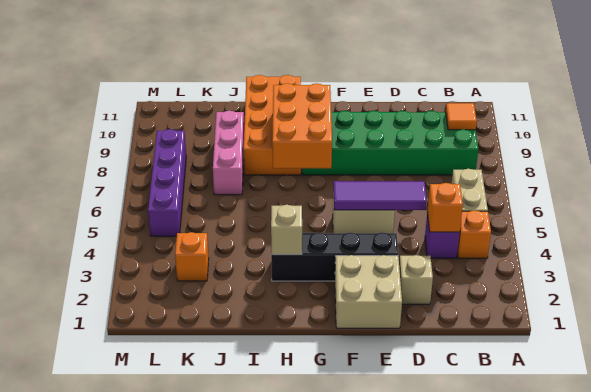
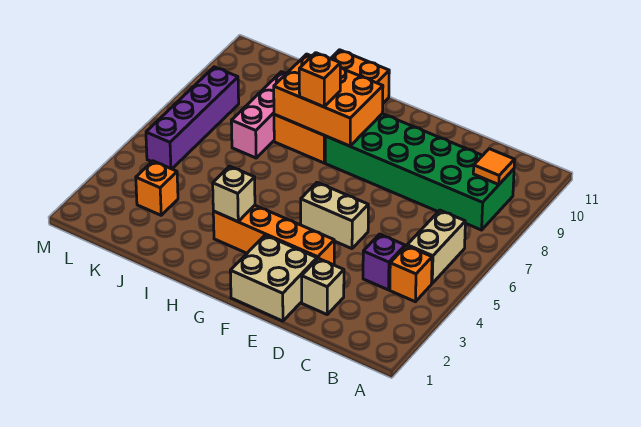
orange 1x1 brick [427,183,463,232] -> orange 1x1 brick moved to [299,53,340,107]
purple 1x3 tile [334,181,427,210] -> none
black 1x4 brick [271,232,398,281] -> orange 1x4 brick [213,205,334,265]
orange 2x3 brick [272,83,332,168] -> orange 2x3 brick turned to [274,54,383,146]

